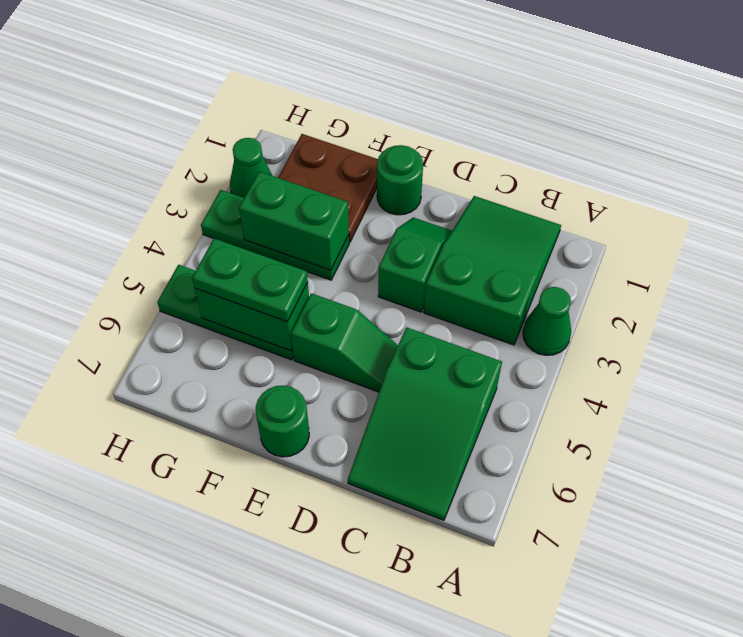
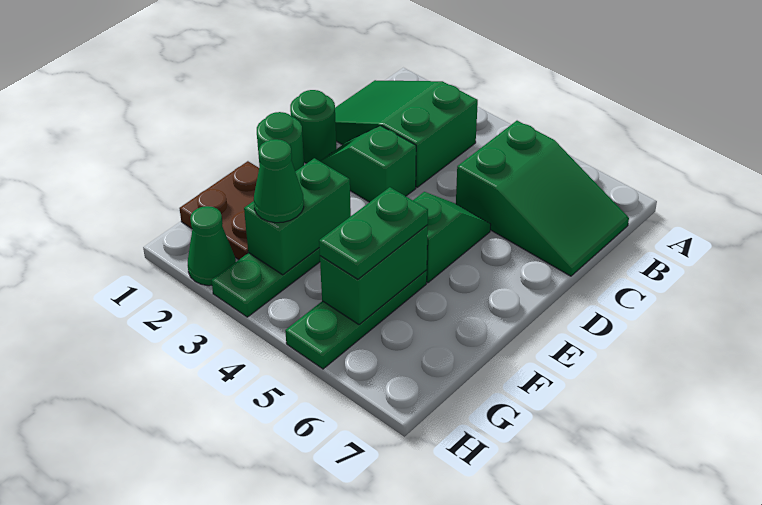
green 1x1 cone [523,287,571,355] -> green 1x1 cone moved to [254,139,304,223]
green 1x1 round brick [256,385,309,457] -> green 1x1 round brick moved to [290,90,336,163]

